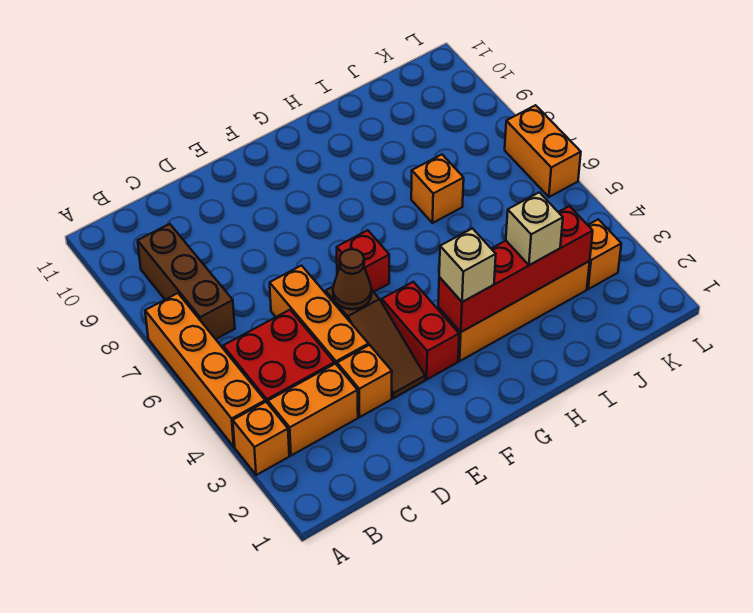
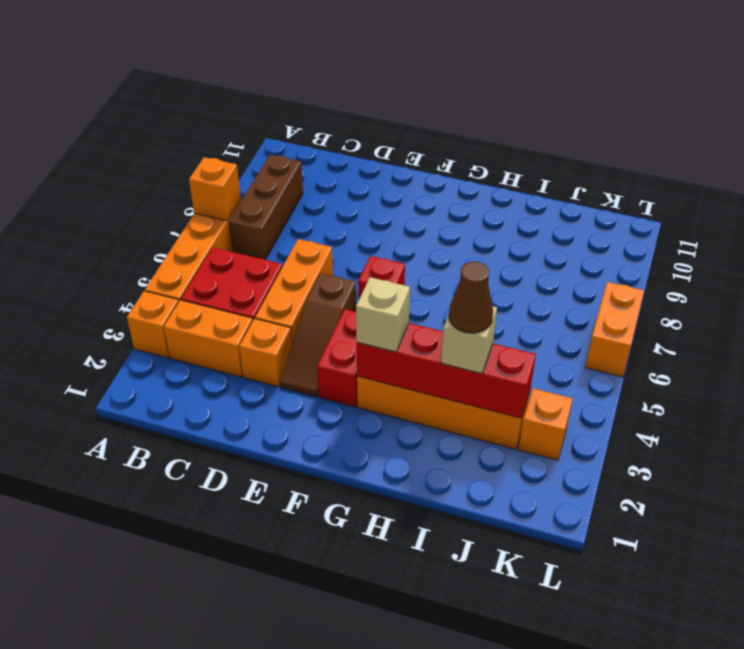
brown 1x1 cone [333,249,372,309] -> brown 1x1 cone moved to [449,262,493,333]
orange 1x1 brick [411,155,464,223] -> orange 1x1 brick moved to [189,157,241,221]

